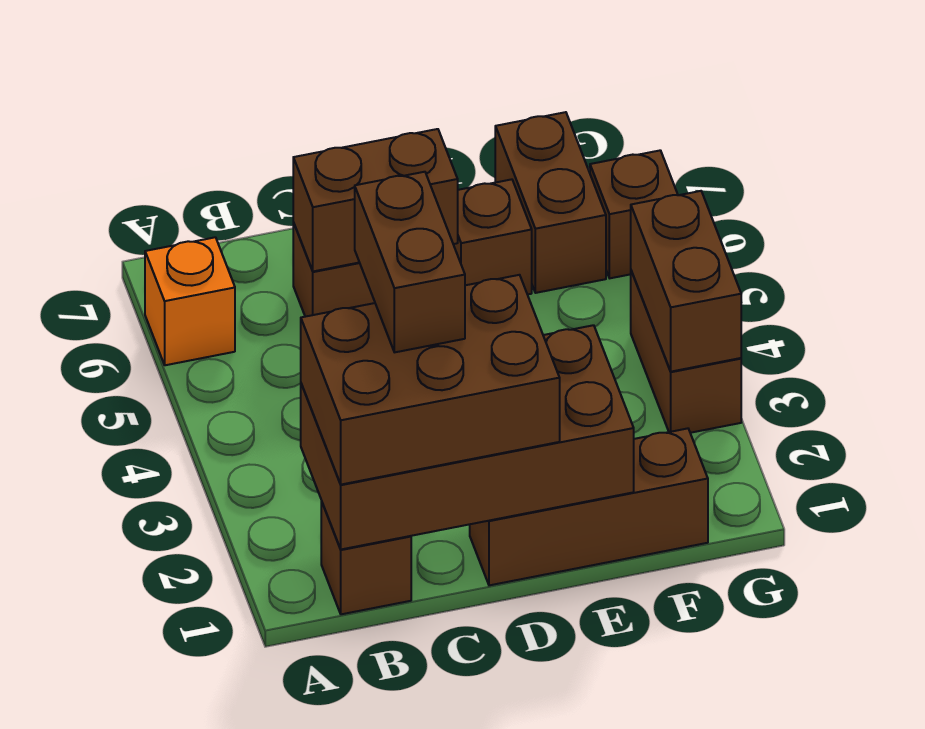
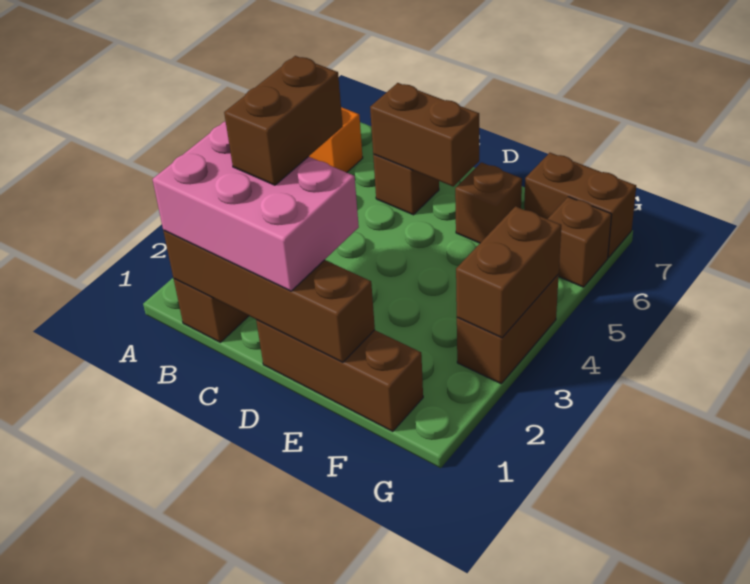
brown 2x4 brick [301,325,634,549] -> brown 1x4 brick [164,231,375,362]
brown 2x3 brick [301,275,560,485] -> pink 2x3 brick [152,121,359,291]
brown 1x2 brick [495,112,606,293] -> brown 1x2 brick turned to [524,153,636,258]

